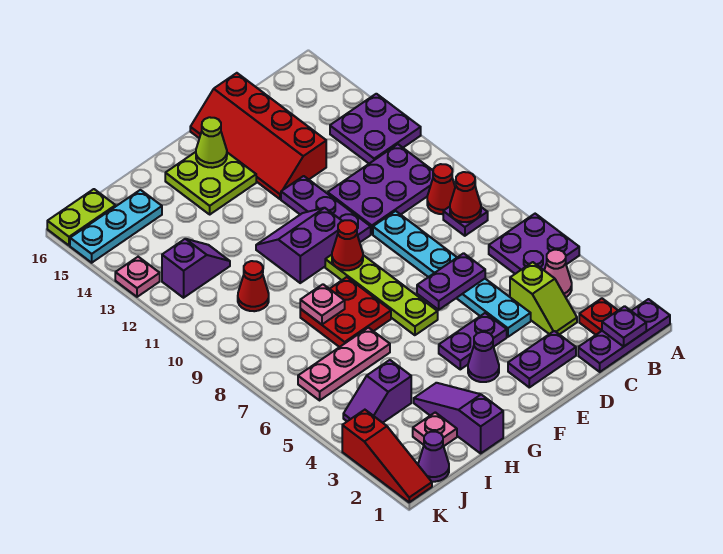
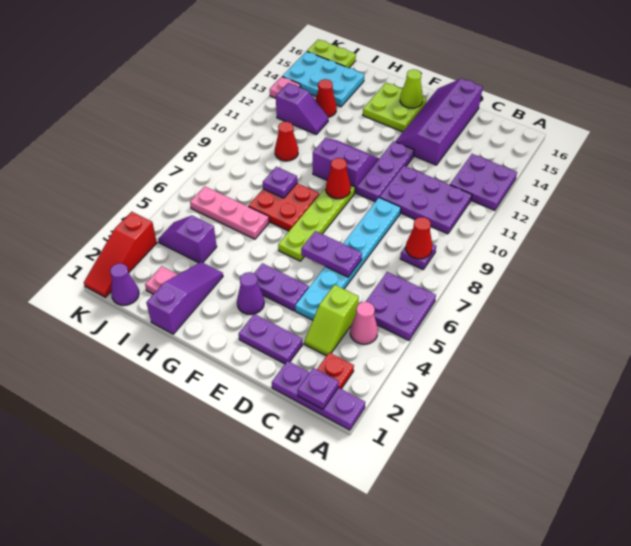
red 1x1 cone [427,164,455,214] -> red 1x1 cone moved to [316,79,336,117]
red 2x4 slope [190,73,326,199] -> purple 2x4 slope [395,79,483,165]
pink 1x1 plate [300,284,345,325] -> purple 1x1 plate [263,167,297,198]
cyan 1x3 plate [70,190,162,263] -> cyan 2x3 plate [282,51,364,107]

